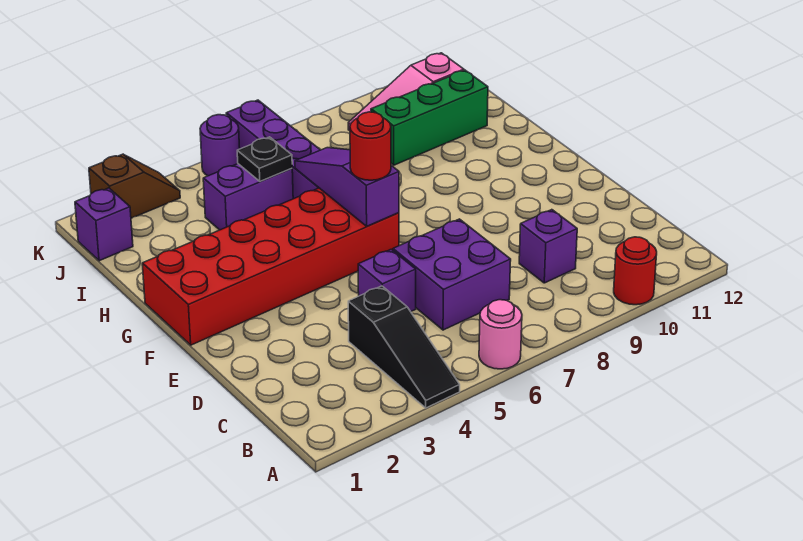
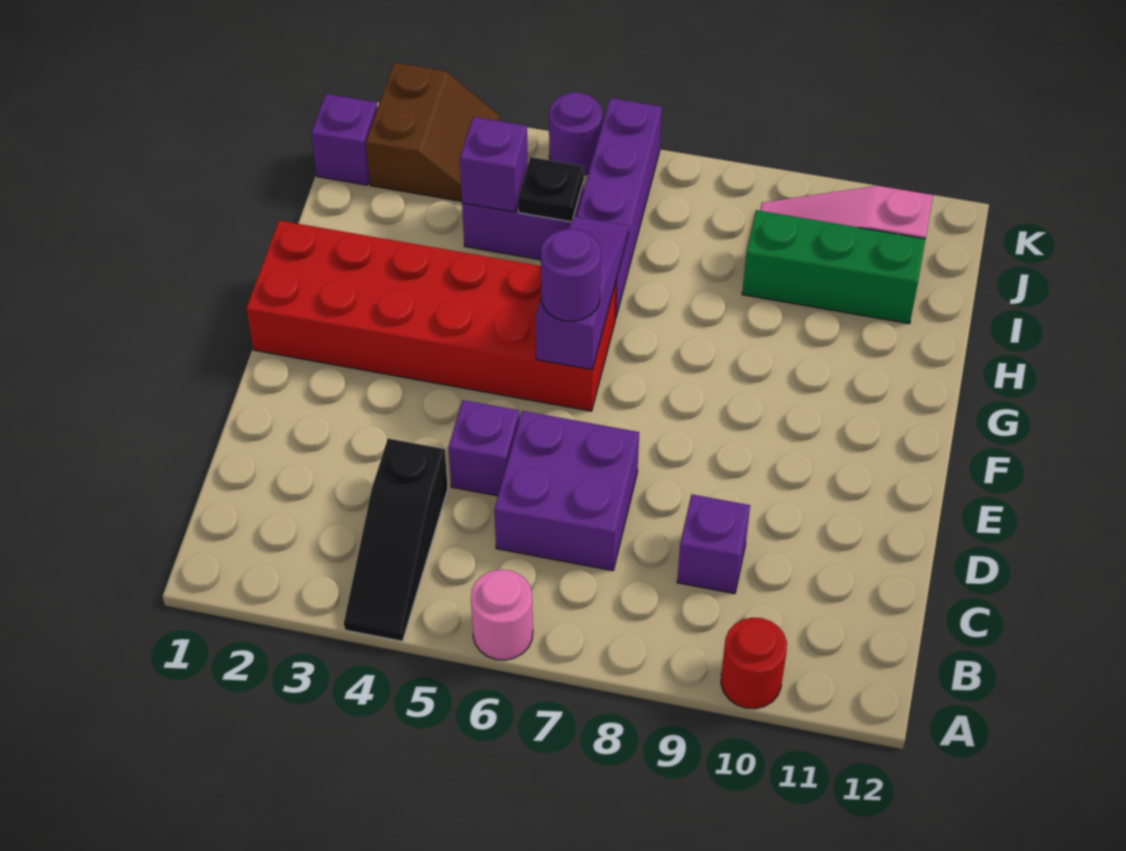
red 1x1 round brick [350,112,391,180] -> purple 1x1 round brick [541,229,601,321]
none -> purple 1x1 brick [460,117,528,212]
brown 1x2 slope [89,154,180,218] -> brown 2x2 slope [366,63,500,201]

